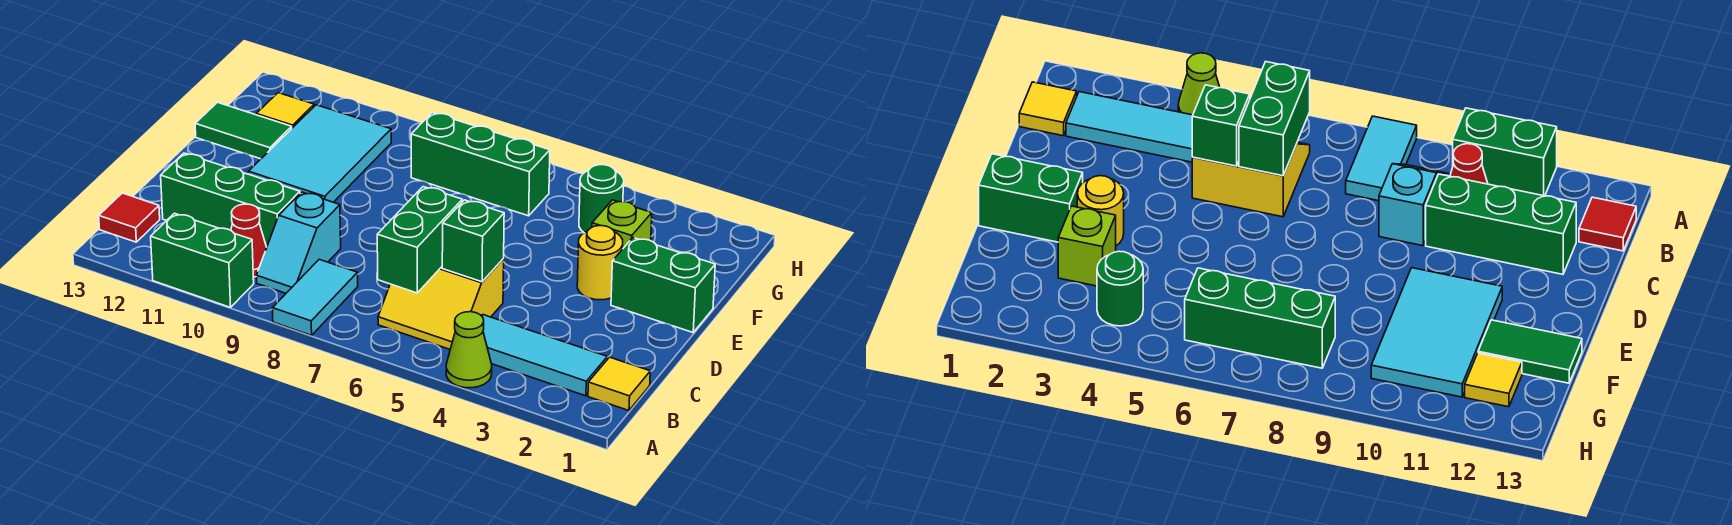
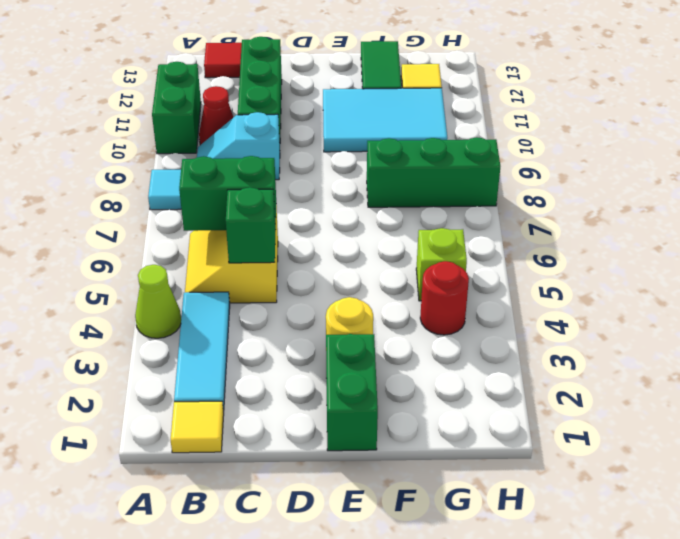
lime 1x1 brick [592,200,652,248] -> lime 1x1 brick moved to [416,228,467,301]
green 1x1 round brick [579,165,624,233] -> red 1x1 round brick [420,261,469,335]
green 1x3 brick [411,113,550,216] -> green 1x3 brick turned to [367,137,500,207]

